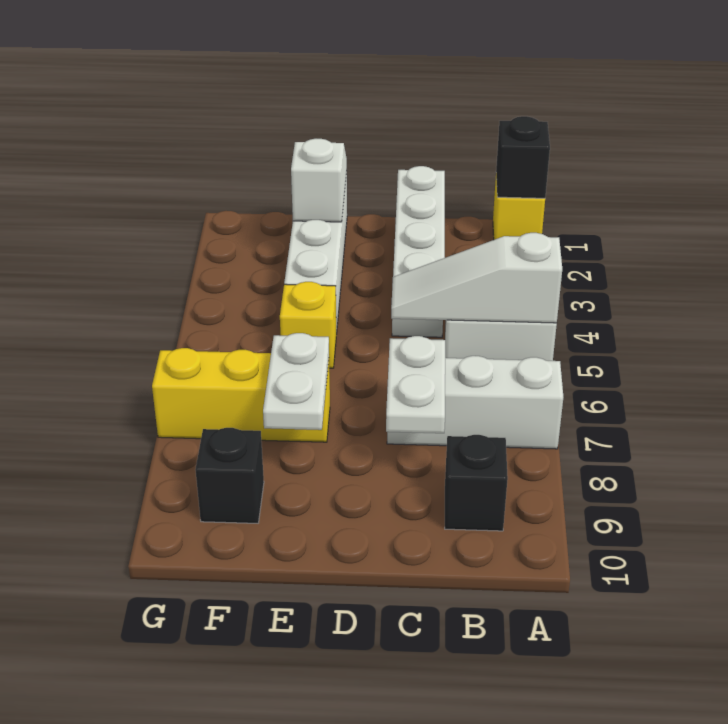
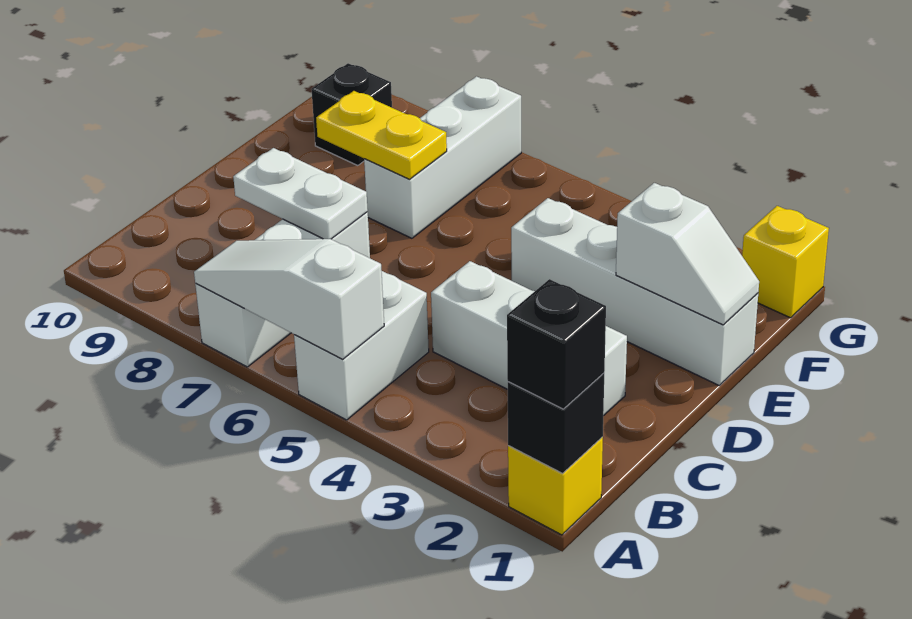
white 1x3 slope [391,233,562,323] -> white 1x3 slope turned to [194,239,384,359]
black 1x1 brick [445,435,508,531] -> black 1x1 brick moved to [507,279,606,409]
white 1x4 brick [392,166,445,337] -> white 1x3 brick [431,261,627,416]
yellow 1x1 brick [280,282,336,368] -> yellow 1x1 brick moved to [742,206,829,318]
yellow 1x3 brick [152,348,330,442] -> white 1x3 brick [364,76,521,238]
white 1x2 plate [263,333,329,430] -> yellow 1x2 plate [316,91,447,179]

